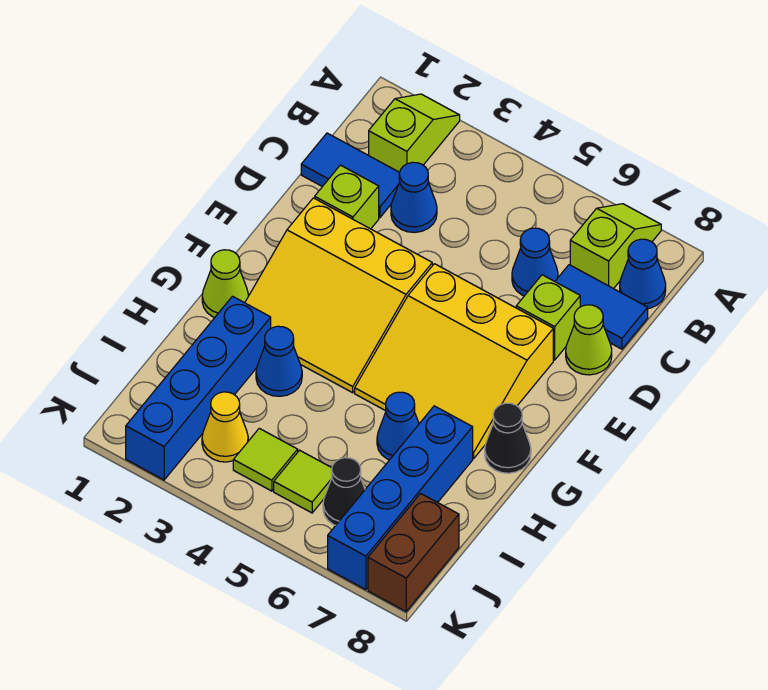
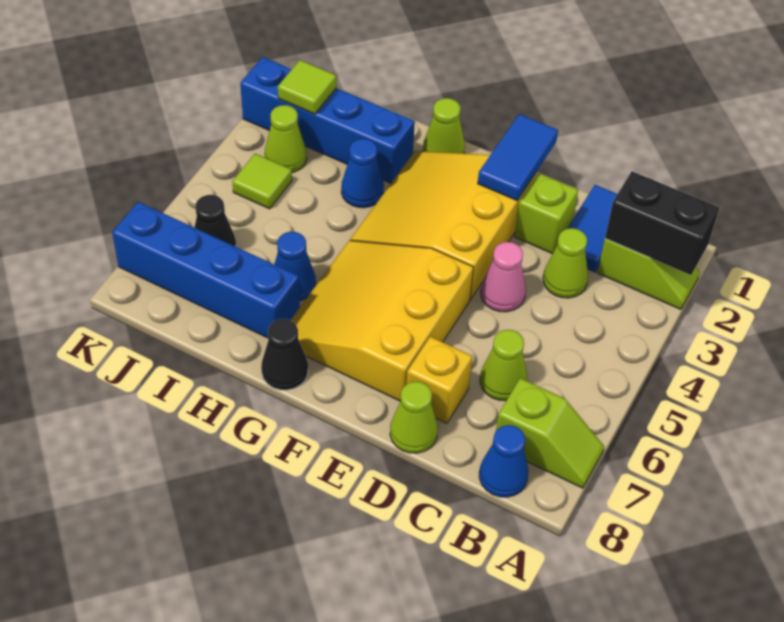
none -> black 1x2 brick [605,171,719,275]
blue 1x1 cone [391,162,437,233] -> lime 1x1 cone [543,228,588,298]
blue 1x1 cone [512,228,558,296] -> lime 1x1 cone [480,330,527,401]
blue 1x2 tile [555,265,648,349] -> blue 1x2 tile moved to [478,114,558,200]
none -> pink 1x1 cone [481,242,526,312]
lime 1x1 brick [516,275,580,360] -> yellow 1x1 brick [407,337,472,423]
yellow 1x1 cone [202,392,248,462] -> lime 1x1 cone [265,105,307,173]
lime 1x1 tile [274,450,332,513] -> lime 1x1 tile moved to [278,60,337,114]
brown 1x2 brick [368,493,459,611] -> none

